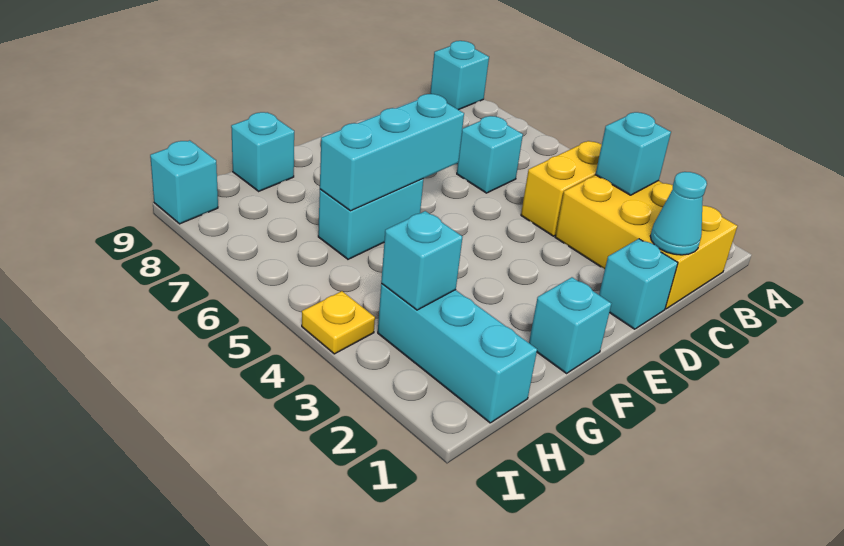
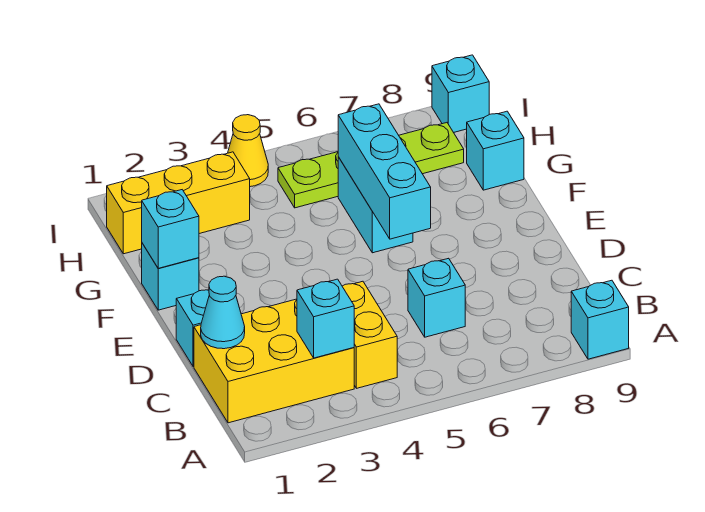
cyan 1x3 brick [378,284,537,423] -> yellow 1x3 brick [107,152,250,254]
cyan 1x1 brick [381,211,462,310] -> cyan 1x1 brick moved to [142,190,199,268]
none -> lime 1x4 plate [278,123,464,208]
yellow 1x1 plate [302,291,375,354] -> yellow 1x1 cone [228,115,268,187]

